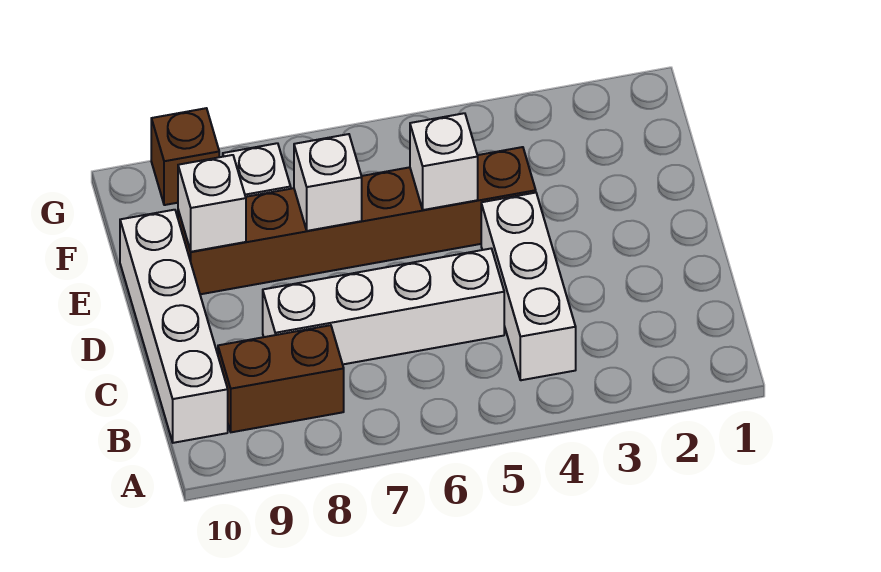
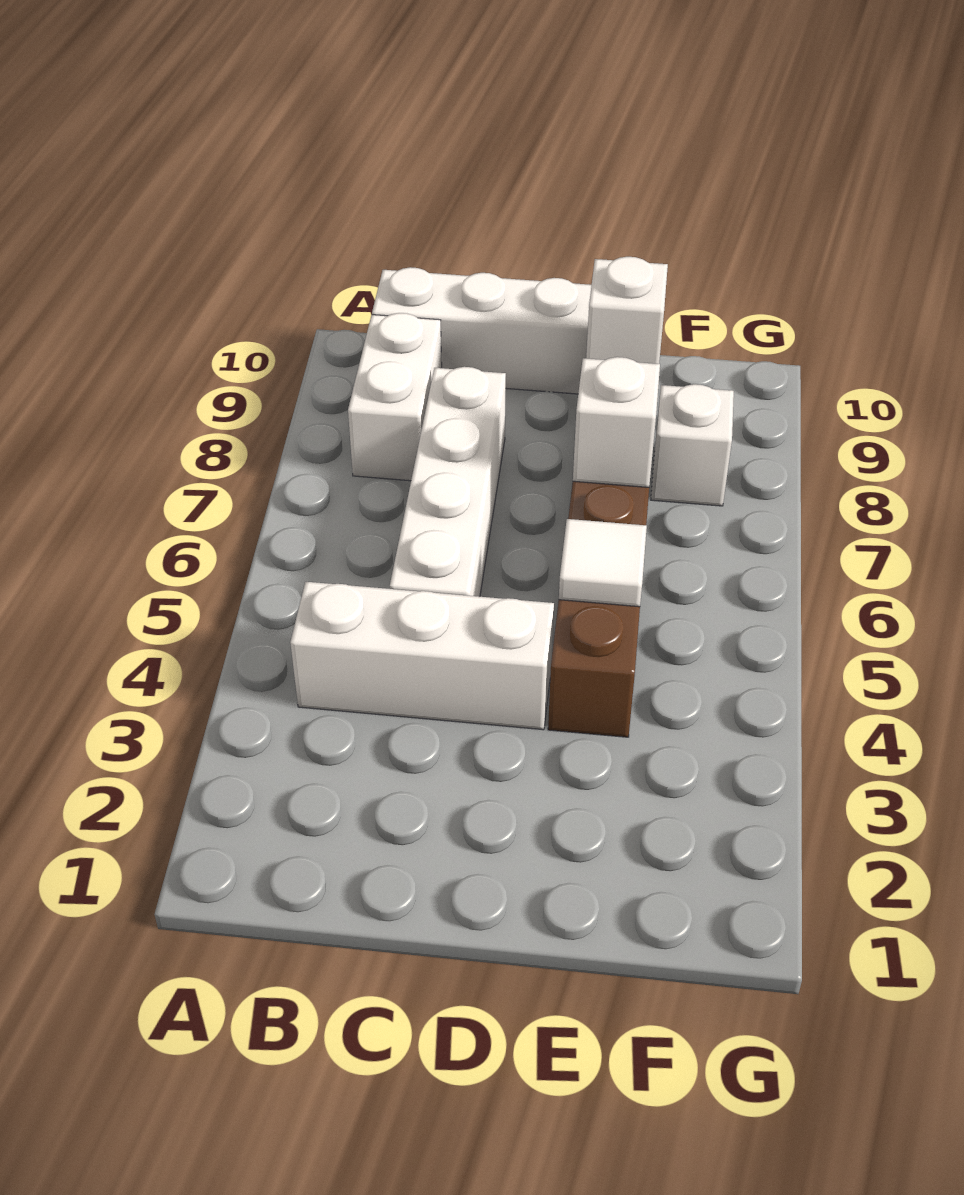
brown 1x2 brick [218,325,344,432] -> white 1x2 brick [348,313,442,481]
white 1x1 brick [410,113,478,210] -> white 1x1 tile [559,519,647,607]
brown 1x1 brick [151,108,219,205] -> none

